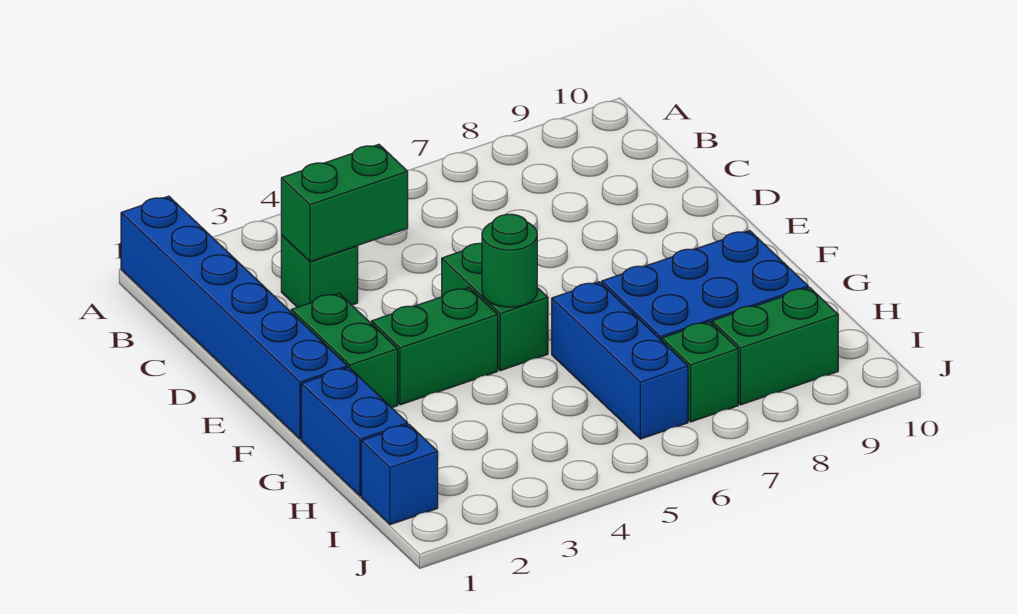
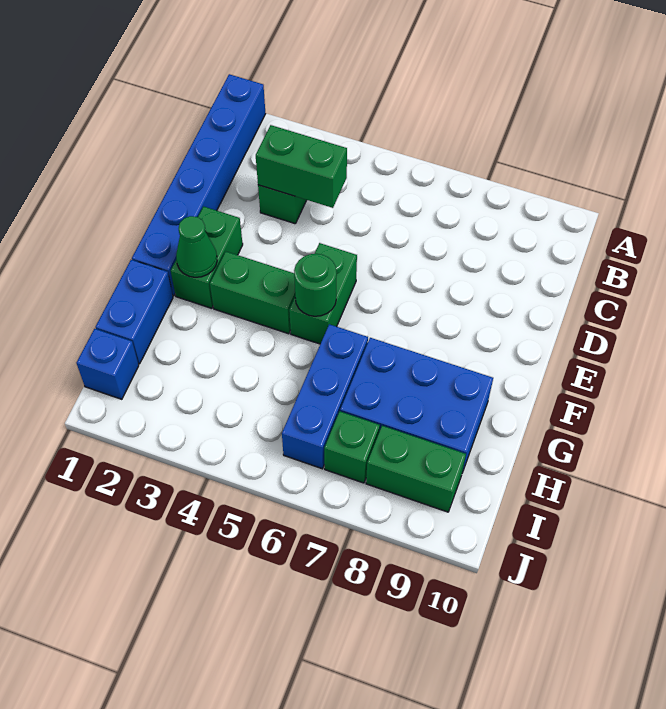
none -> green 1x1 cone [176,216,217,277]

